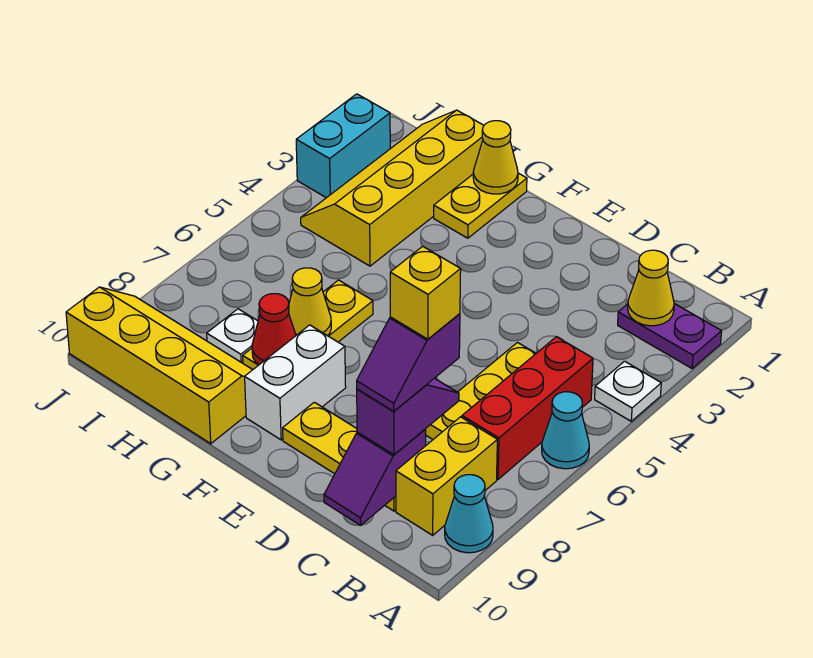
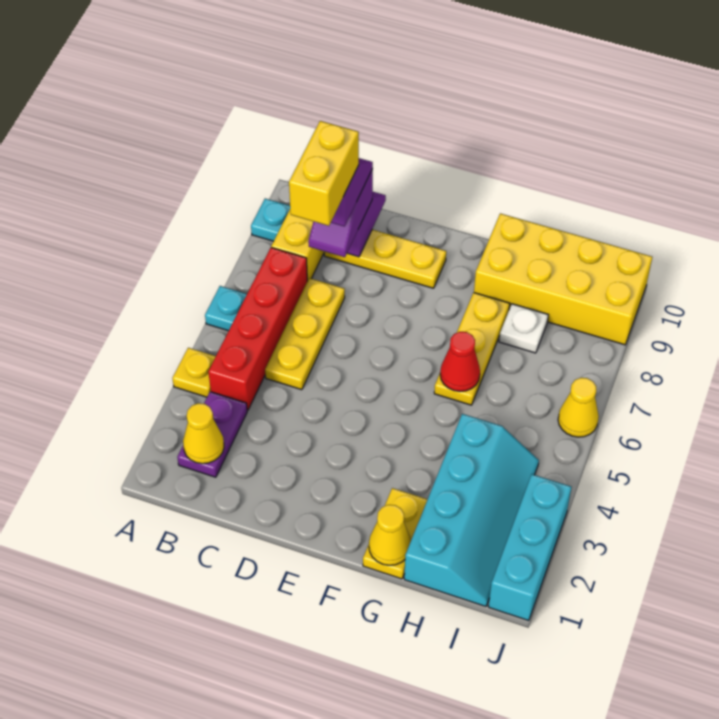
purple 1x2 plate [618,304,722,368] -> purple 1x2 plate turned to [177,392,247,477]
white 1x1 plate [595,361,661,421] -> yellow 1x1 plate [172,348,216,397]
cyan 1x1 cone [542,392,589,469] -> cyan 1x1 plate [205,286,247,331]
cyan 1x1 cone [445,475,493,553] -> cyan 1x1 plate [251,199,290,241]
red 1x3 brick [462,337,593,479] -> red 1x4 brick [208,247,307,410]
yellow 1x1 brick [390,246,461,339] -> yellow 1x2 brick [289,121,359,226]
white 1x2 brick [245,325,346,440] -> none
yellow 1x1 cone [289,268,331,336] -> yellow 1x1 cone moved to [558,378,599,437]
red 1x1 cone [252,294,296,365] -> red 1x1 cone moved to [440,332,480,391]
yellow 2x4 slope [66,287,252,444] -> yellow 2x4 brick [474,213,652,345]
yellow 2x4 slope [301,110,484,266] -> cyan 2x4 slope [404,414,539,606]
cyan 1x2 brick [296,94,390,198] -> cyan 1x3 brick [488,474,571,621]

